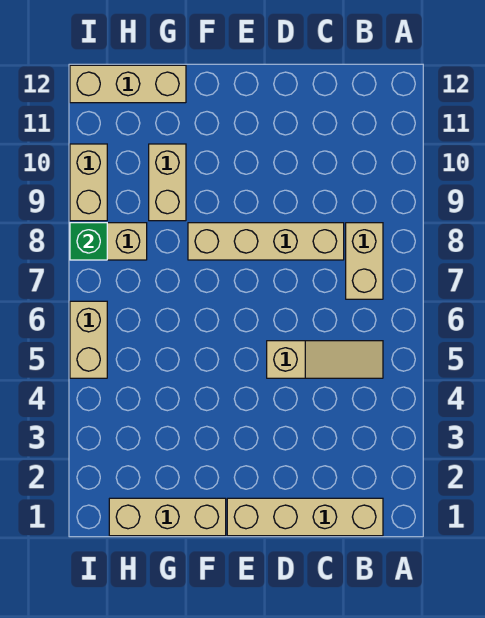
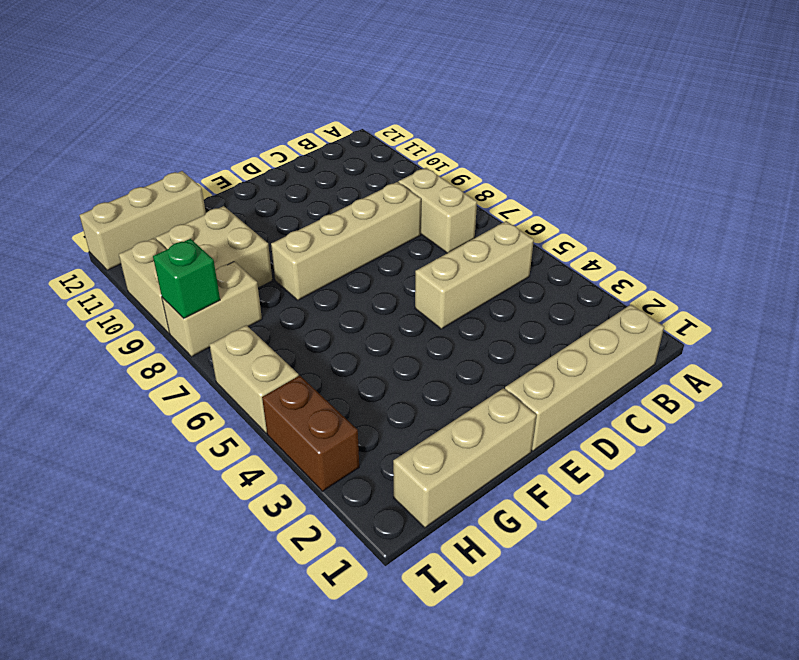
tan 1x3 slope [267,341,383,378] -> tan 1x3 brick [415,221,534,329]
tan 1x2 brick [149,144,186,221] -> tan 2x2 brick [156,206,272,288]
none -> brown 1x2 brick [262,375,359,491]

